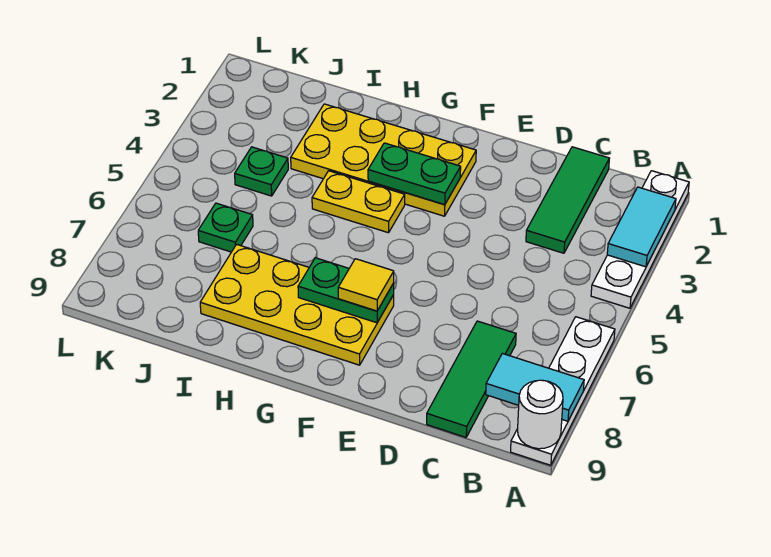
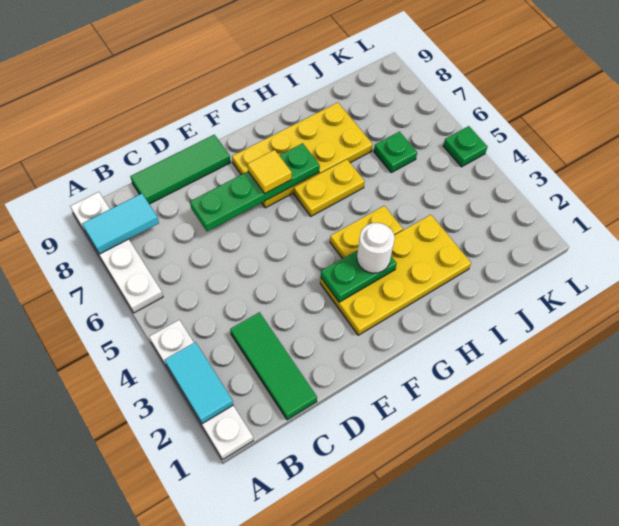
white 1x1 round brick [518,380,563,449] -> white 1x1 round brick moved to [357,223,395,273]
green 1x3 tile [427,321,516,437] -> green 1x3 tile turned to [130,135,231,204]
green 1x2 plate [298,258,394,323] -> green 1x4 plate [190,143,320,231]
none -> yellow 1x2 plate [294,160,365,216]
green 1x1 plate [235,147,288,196] -> green 1x1 plate moved to [443,126,488,167]

